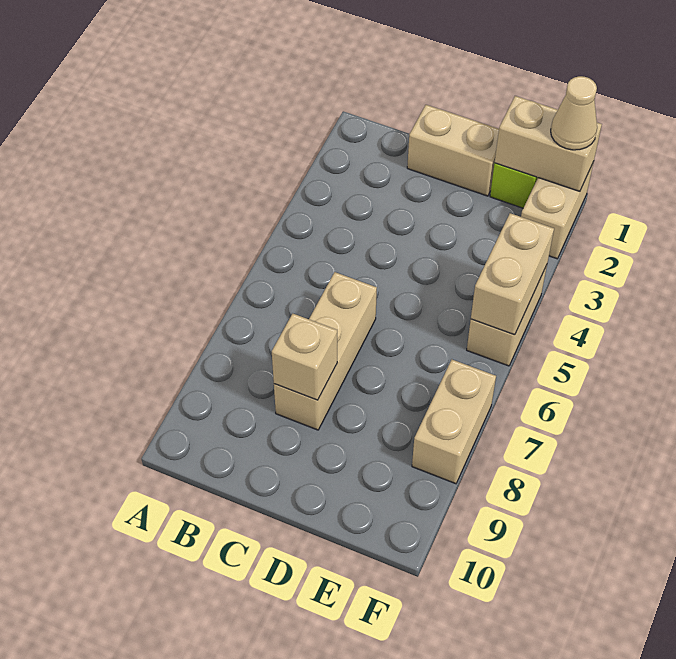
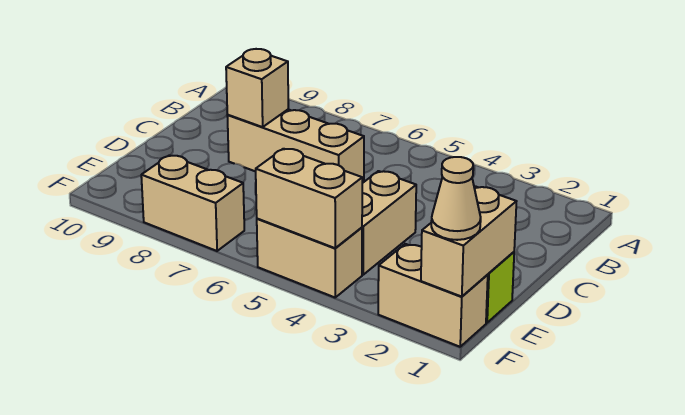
tan 1x2 brick [407,105,499,196] -> tan 1x2 brick moved to [362,171,416,275]

